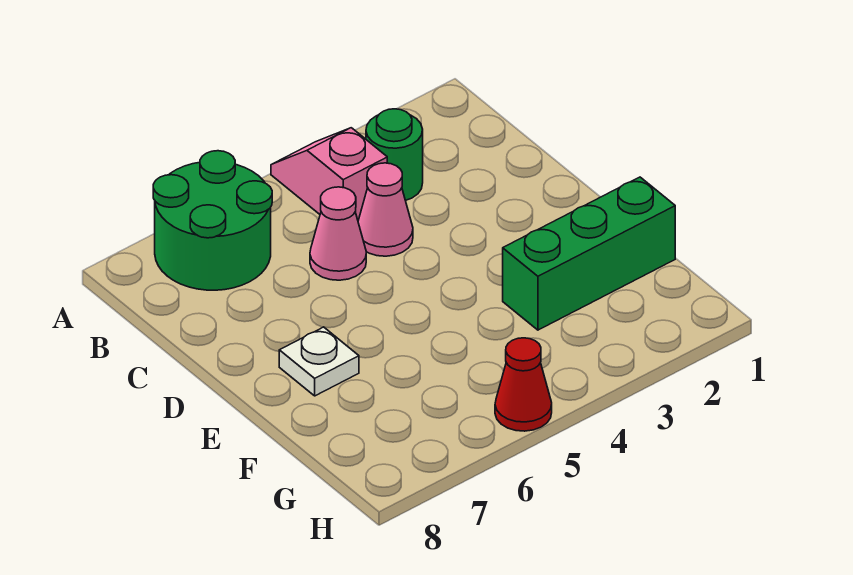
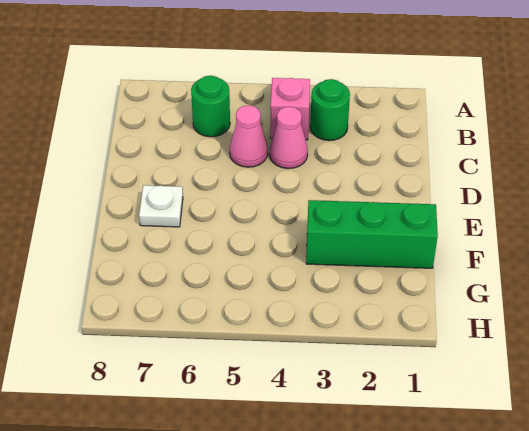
green 2x2 round brick [153,151,272,290] -> green 1x1 round brick [191,76,230,137]
red 1x1 cone [495,338,552,431] -> none

